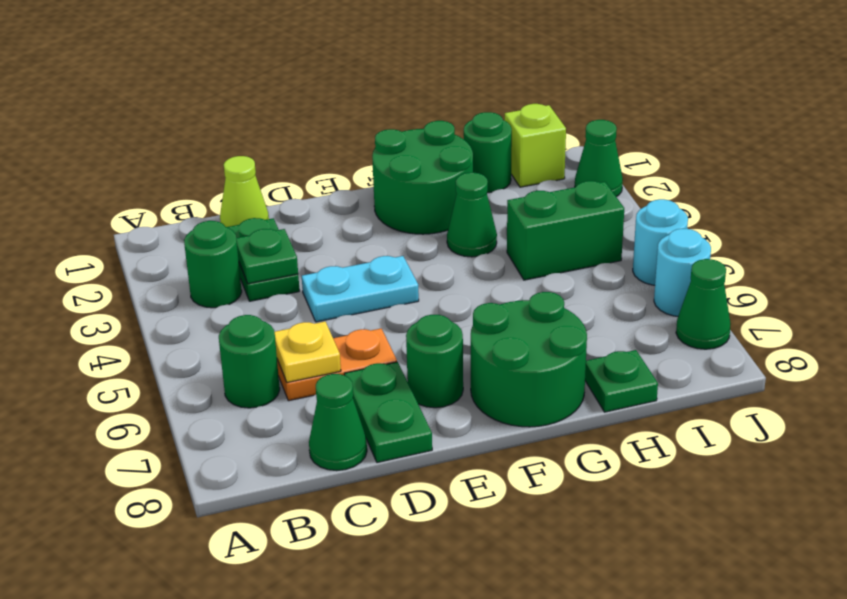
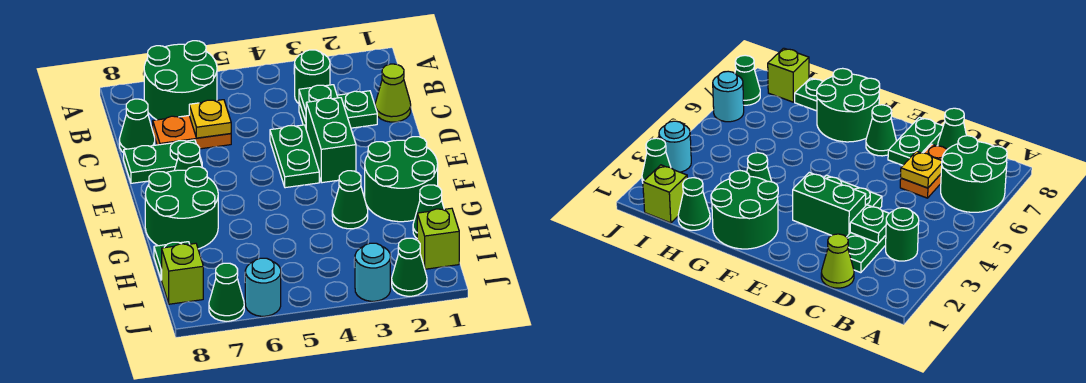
green 1x1 round brick [219,315,280,408] -> green 2x2 round brick [144,41,217,120]
orange 1x2 plate [277,328,397,401] -> orange 1x2 plate turned to [153,116,231,149]
cyan 1x2 plate [302,256,419,322] -> green 1x2 plate [270,125,319,188]
green 1x1 round brick [406,315,463,408] -> green 1x1 cone [174,142,202,171]
green 1x1 round brick [464,112,512,193] -> green 1x1 cone [413,185,444,238]
green 1x2 brick [507,181,624,280] -> green 1x2 brick moved to [306,98,356,183]
none -> lime 1x1 brick [162,243,203,304]
cyan 1x1 round brick [633,199,688,285] -> cyan 1x1 round brick moved to [355,243,390,301]

